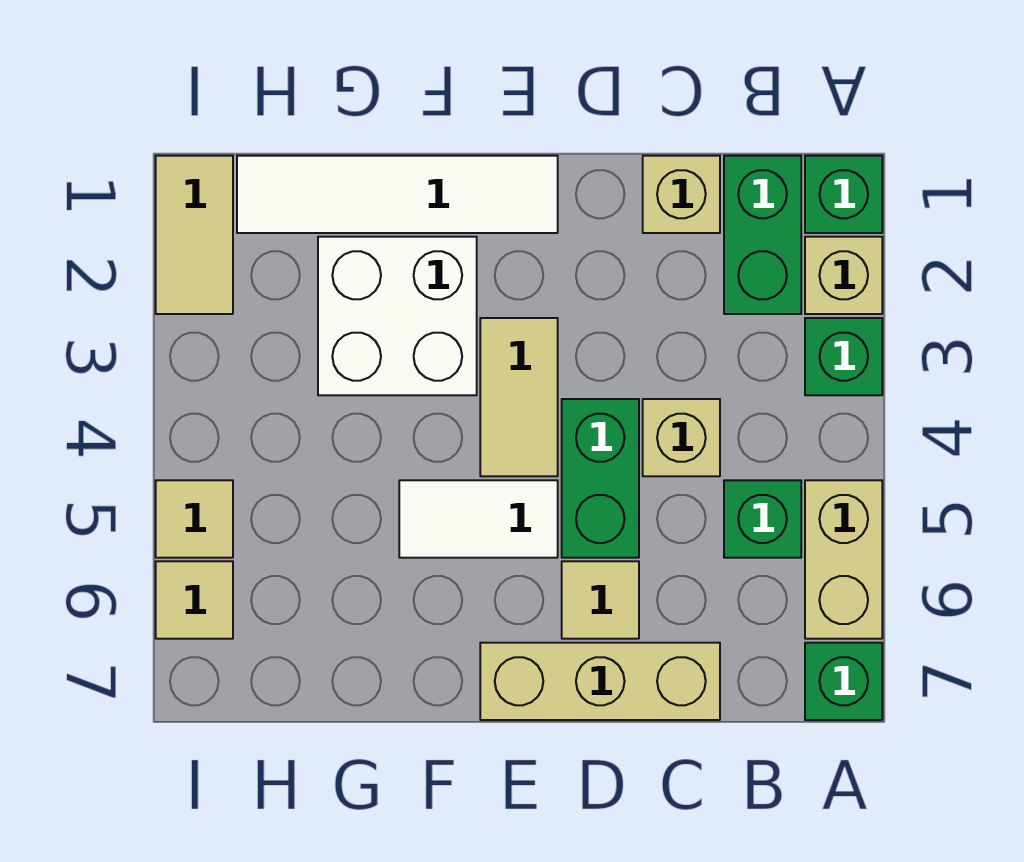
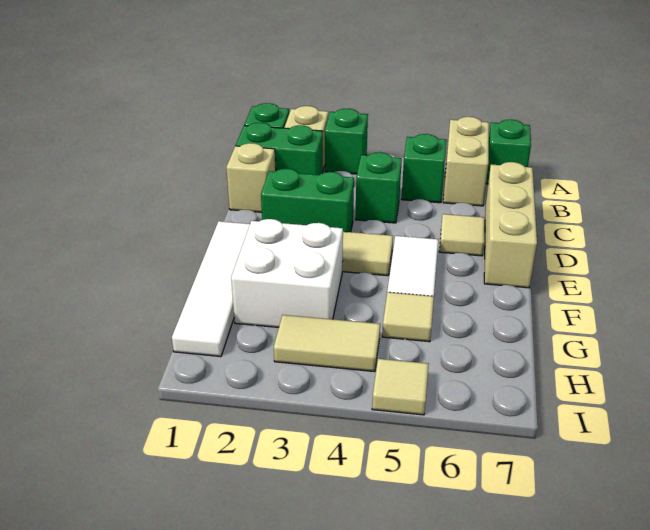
tan 1x2 brick [805,480,882,639] -> tan 1x2 brick turned to [443,117,489,206]
tan 1x1 brick [643,399,720,476] -> green 1x1 brick [355,152,402,223]
green 1x2 brick [562,399,639,558] -> green 1x2 brick moved to [261,169,354,232]
tan 1x2 tile [156,156,233,314] -> tan 1x2 tile moved to [274,315,380,372]
tan 1x1 tile [156,561,233,639] -> tan 1x1 tile moved to [382,292,434,342]

